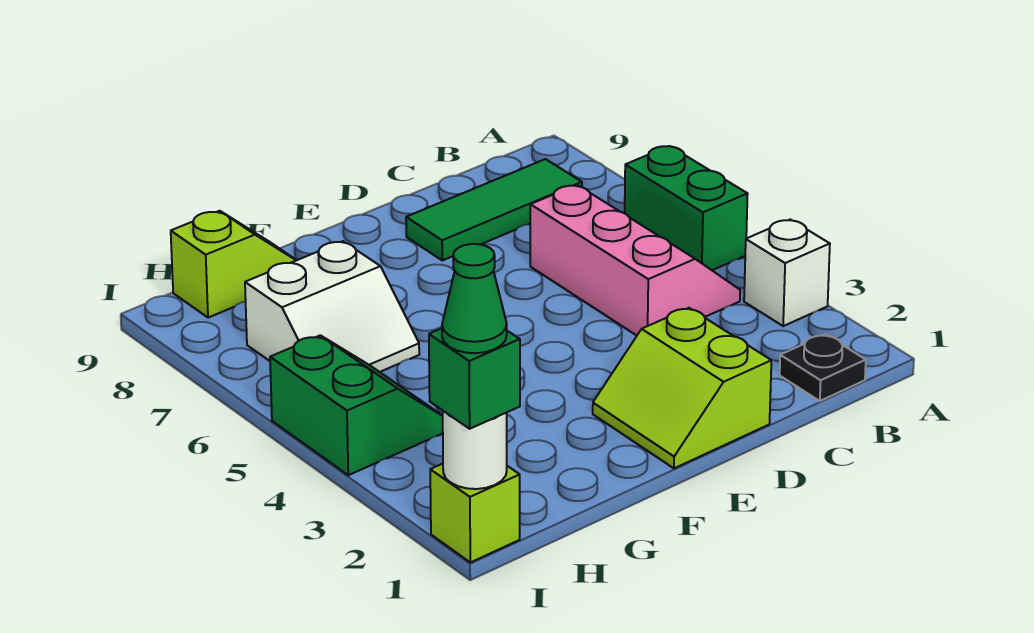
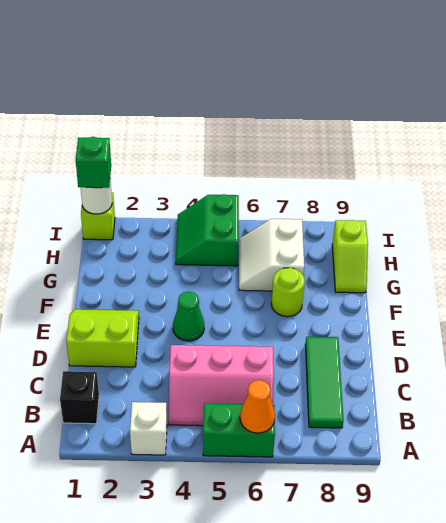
none -> orange 1x1 cone [240,380,275,433]
black 1x1 plate [780,334,866,401] -> black 1x1 brick [60,371,99,424]
none -> lime 1x1 round brick [271,268,305,317]
green 2x2 slope [270,335,443,475] -> green 2x2 slope turned to [176,194,239,266]
green 1x1 cone [442,244,507,353] -> green 1x1 cone moved to [173,291,204,341]

